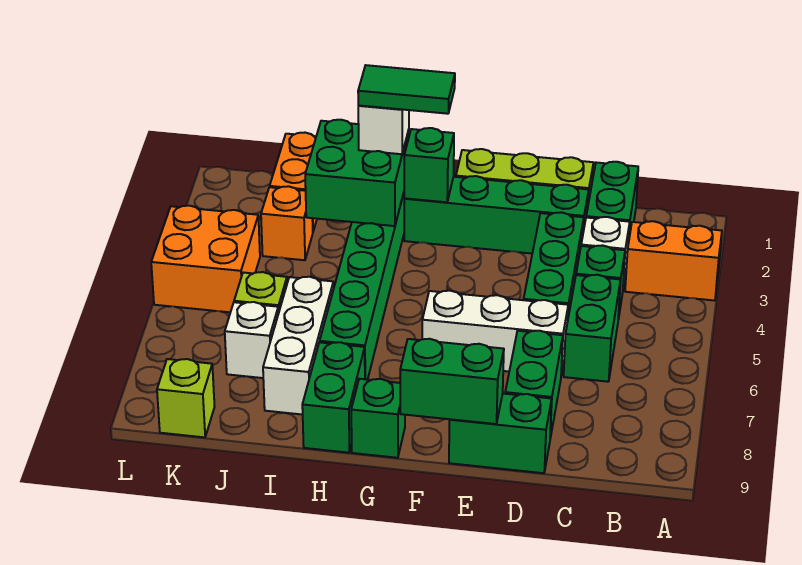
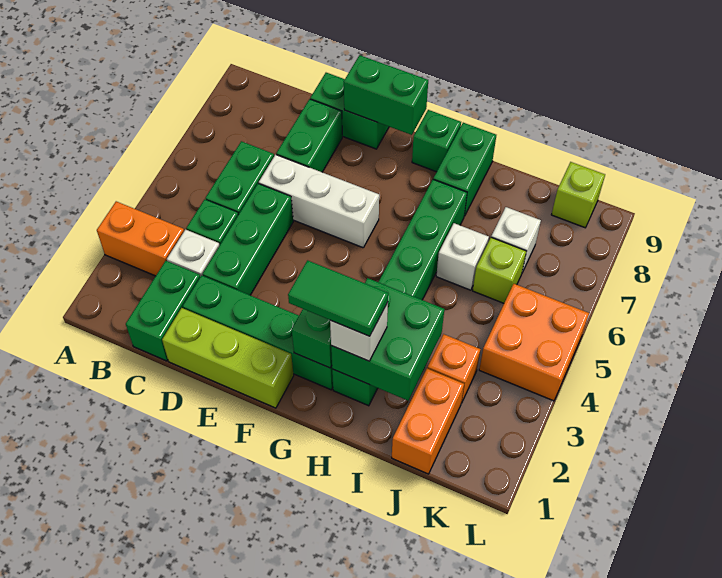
white 1x3 brick [263,277,334,415] -> white 1x1 brick [436,223,489,290]

